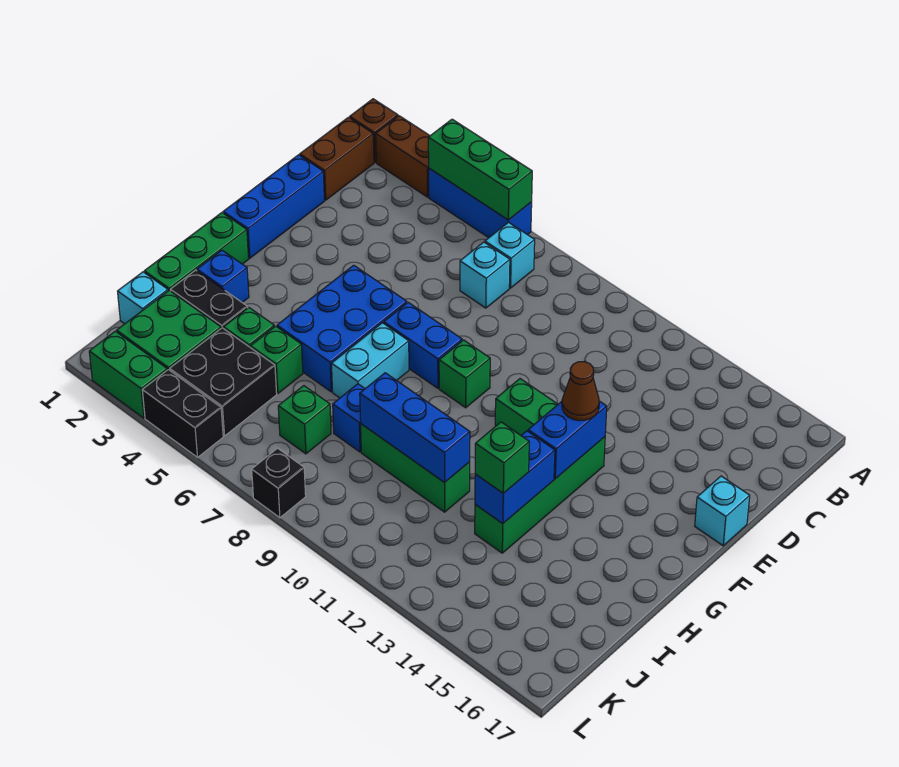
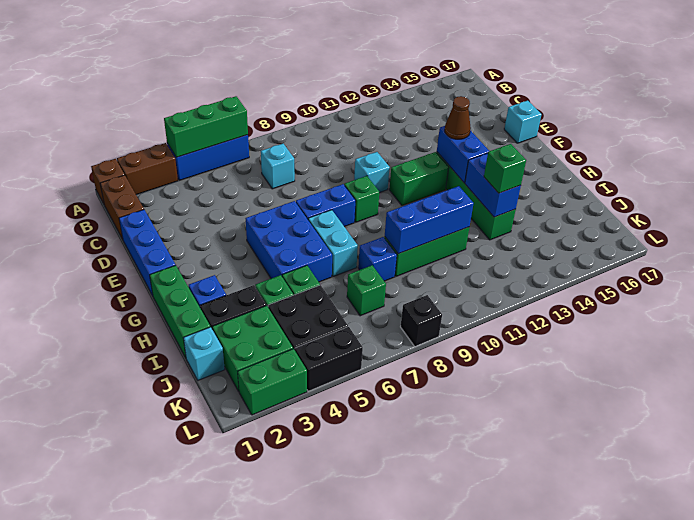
cyan 1x1 brick [485,222,535,288] -> cyan 1x1 brick moved to [354,152,390,193]

